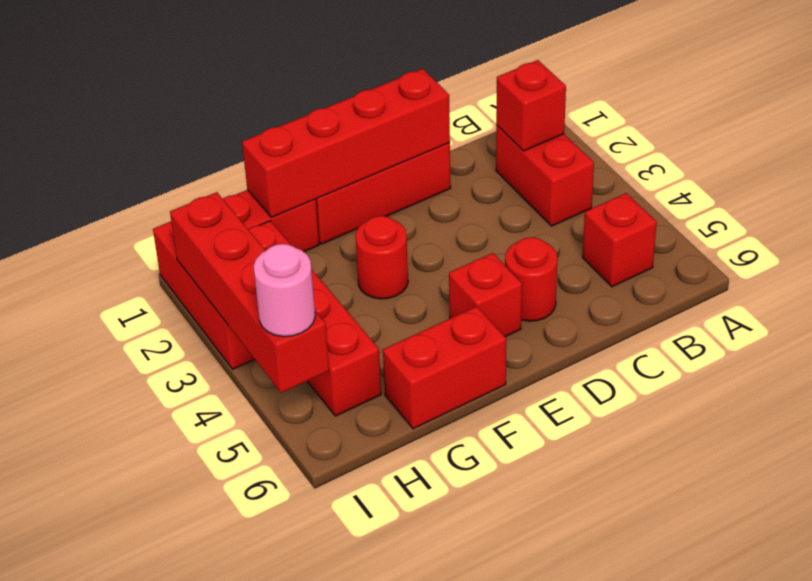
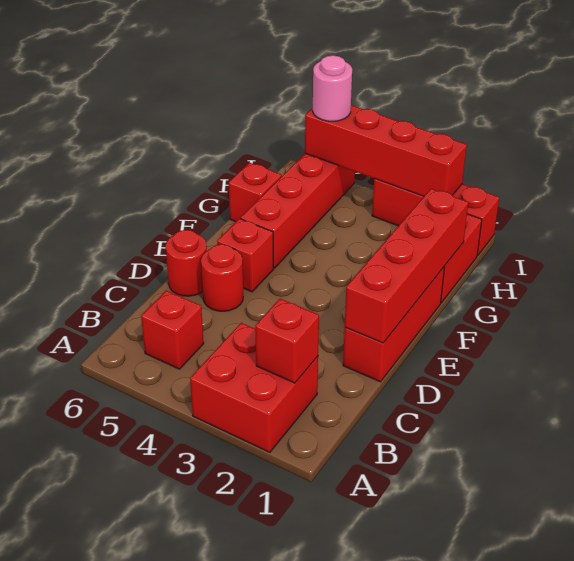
red 1x2 brick [496,125,594,226] -> red 2x2 brick [190,323,318,452]
red 1x1 round brick [355,216,408,299] -> red 1x1 round brick moved to [166,230,207,296]
red 1x2 brick [383,306,506,429] -> red 1x1 brick [229,163,282,222]
red 1x4 brick [248,221,381,416] -> red 1x4 brick turned to [240,154,355,268]

